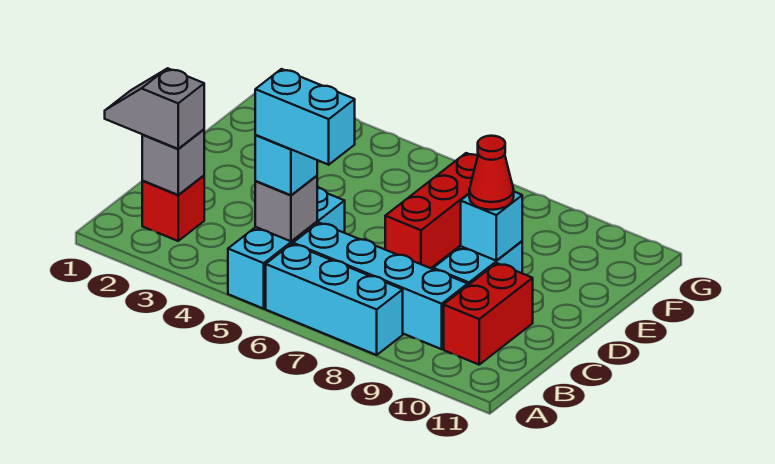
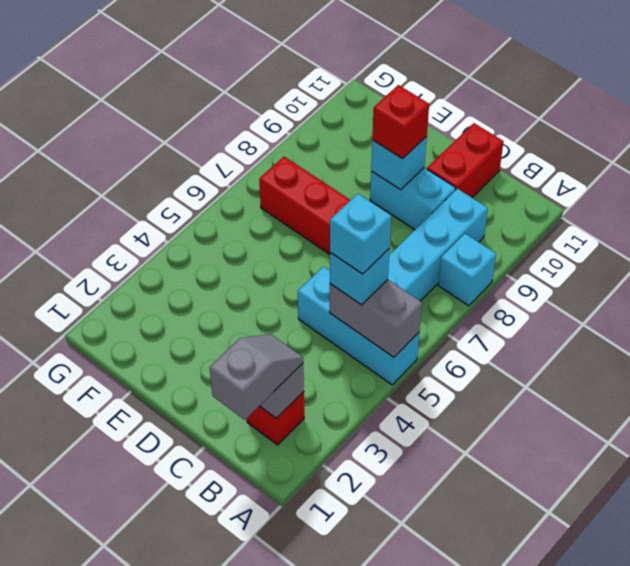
cyan 1x3 brick [266,244,403,355] -> cyan 1x1 brick [438,234,496,306]
grey 1x2 slope [105,68,204,149] -> grey 1x2 slope turned to [210,334,303,420]
grey 1x1 brick [255,176,317,241] -> grey 1x2 brick [330,280,422,357]
cyan 1x2 brick [255,69,355,165] -> cyan 1x1 brick [330,194,391,274]
red 1x2 brick [444,263,533,365] -> red 1x2 brick turned to [427,123,504,198]
red 1x1 cone [469,136,514,210] -> red 1x1 brick [372,85,429,159]

